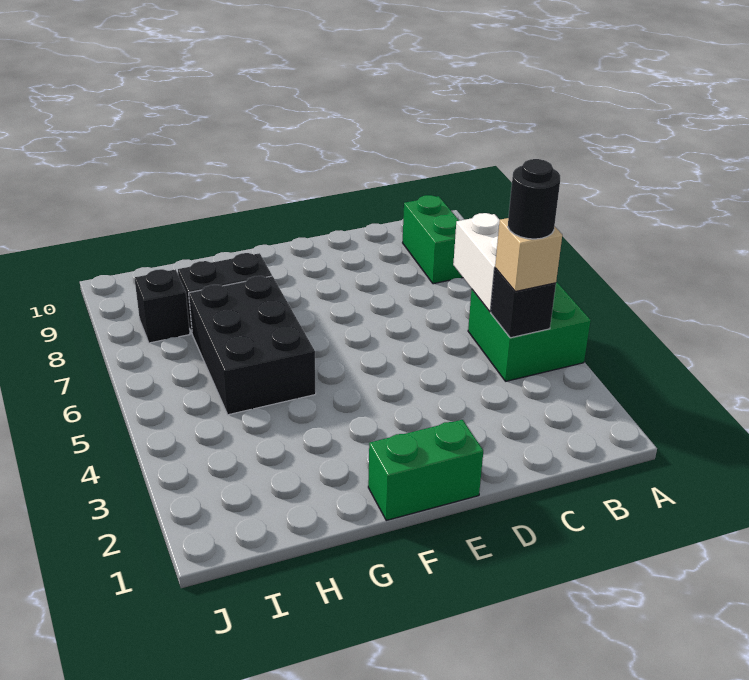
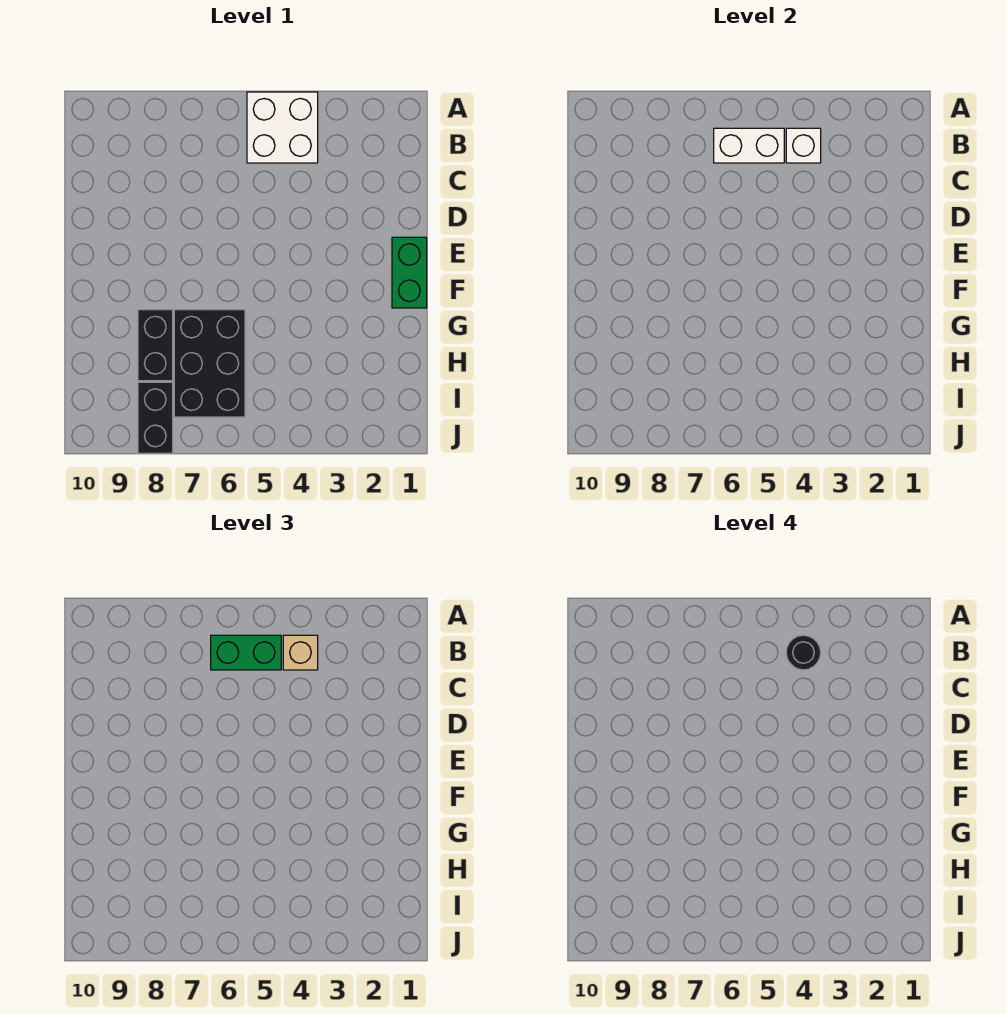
green 2x2 brick [468,281,591,381] -> white 2x2 brick [247,92,318,163]
black 1x1 brick [491,268,556,338] -> white 1x1 brick [786,128,821,163]
green 1x2 brick [403,195,463,284] -> green 1x2 brick moved to [211,635,281,670]
black 2x3 brick [189,276,316,415] -> black 2x3 brick turned to [174,310,245,417]
black 1x1 brick [135,269,190,343] -> black 1x2 brick [138,382,173,453]

